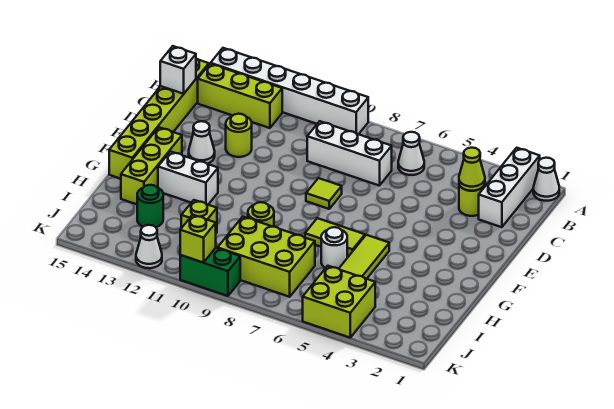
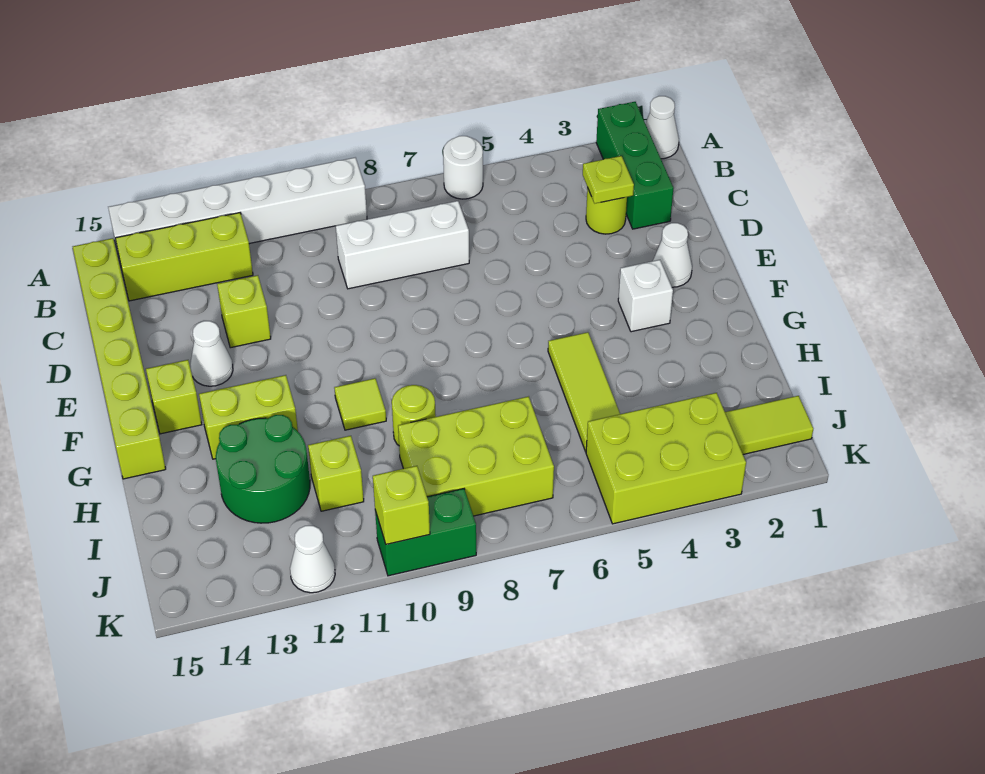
white 1x3 brick [479,148,540,227] -> green 1x3 brick [596,102,673,229]
white 1x1 cone [398,132,424,175] -> white 1x1 cone moved to [653,223,692,287]
lime 1x1 cone [459,148,485,191] -> lime 1x1 plate [583,156,634,203]
white 1x1 brick [160,46,196,94] -> white 1x1 brick moved to [618,260,673,332]
lime 1x1 round brick [226,114,252,157] -> lime 1x1 brick [217,275,271,348]
lime 1x1 tile [306,178,342,209] -> lime 1x1 tile moved to [334,378,386,430]
lime 1x3 brick [121,127,182,204] -> lime 1x1 brick [146,360,202,434]
lime 1x2 tile [305,218,365,256] -> lime 1x2 tile moved to [725,396,813,454]
white 1x2 brick [158,152,218,204] -> lime 1x2 brick [199,375,298,459]
white 1x1 round brick [321,227,347,269] -> white 1x1 round brick moved to [443,136,483,199]
green 1x1 round brick [137,185,163,227] -> green 2x2 round brick [216,415,310,523]
lime 2x2 brick [303,266,375,338] -> lime 2x3 brick [586,393,746,524]

